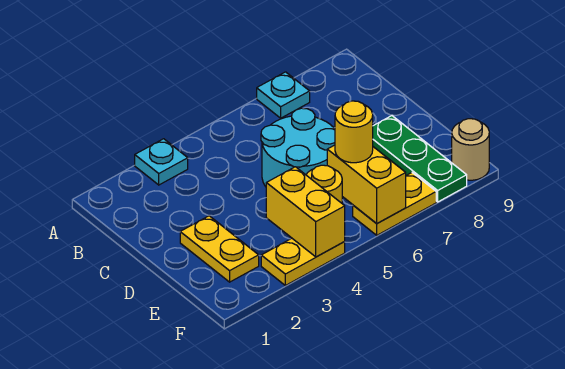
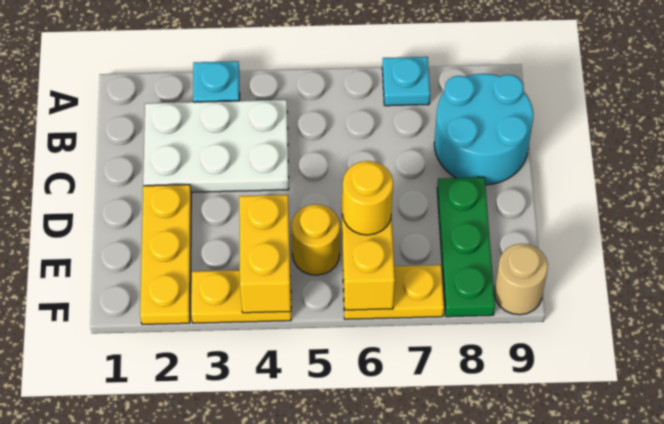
none -> white 2x3 plate [143,100,289,192]
cyan 2x2 round brick [261,108,335,187] -> cyan 2x2 round brick moved to [434,74,533,185]
yellow 1x2 plate [180,216,259,282] -> yellow 1x3 plate [140,185,191,324]

